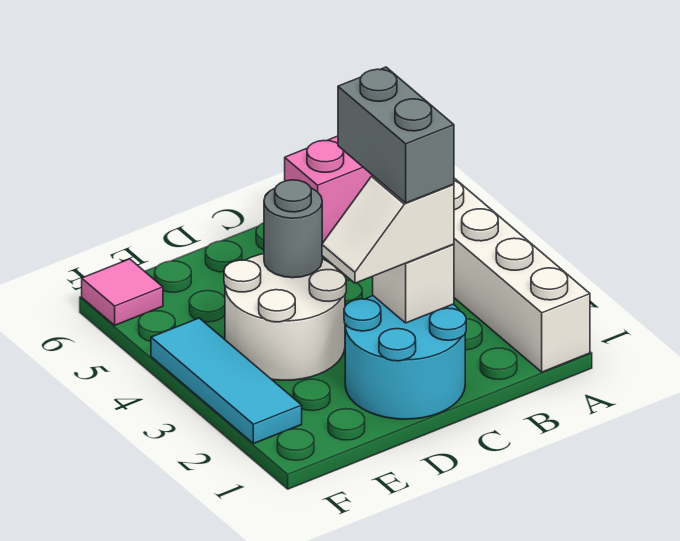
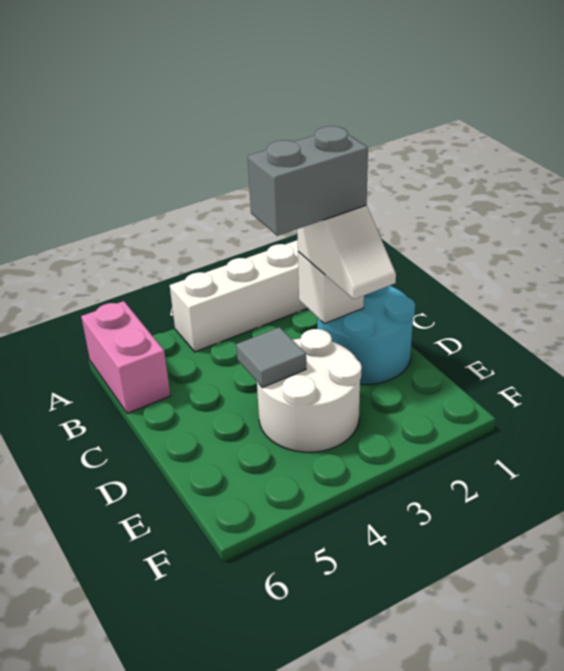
grey 1x1 round brick [264,180,322,278] -> grey 1x1 tile [236,327,306,388]
cyan 1x3 tile [151,318,302,444] -> none
pink 1x1 tile [82,259,163,325] -> none

